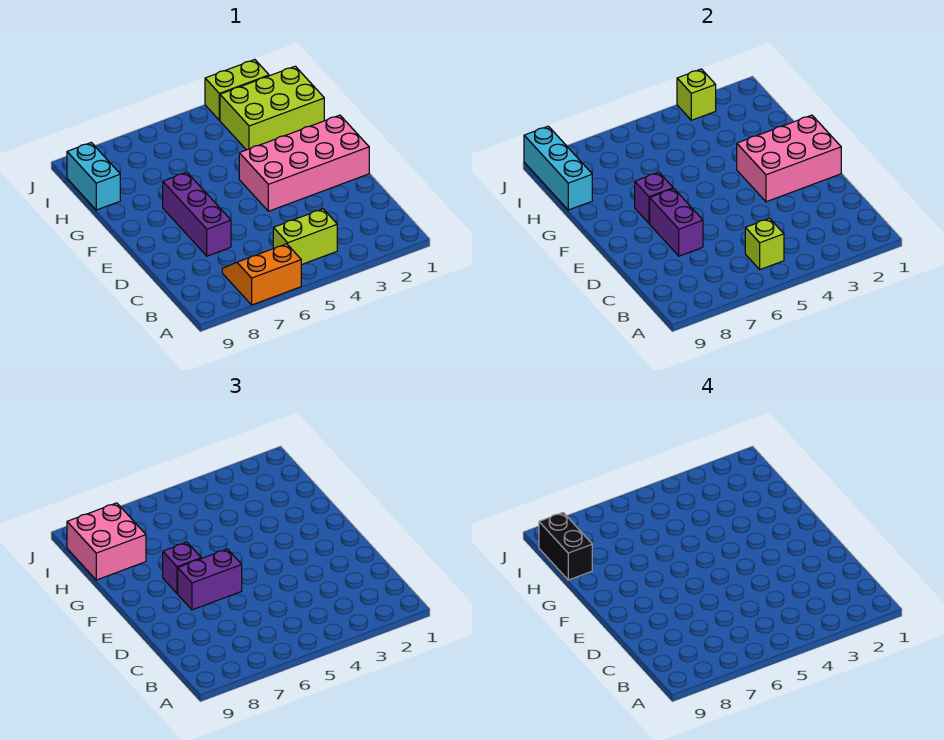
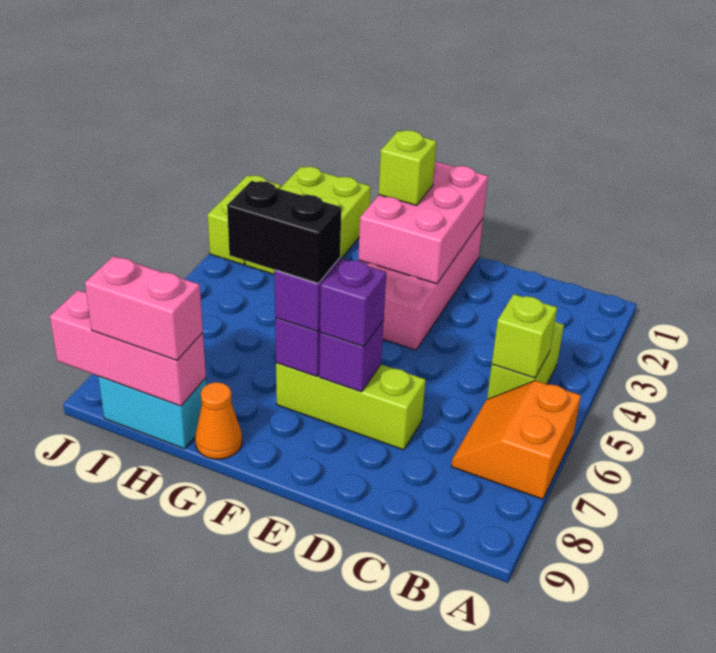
purple 1x3 brick [163,172,231,256] -> lime 1x3 brick [276,363,426,450]
purple 1x2 brick [650,189,703,256] -> purple 1x1 brick [319,320,384,392]
purple 1x2 brick [178,549,242,610] -> purple 1x1 brick [320,259,386,347]
none -> orange 1x1 cone [195,382,242,459]
pink 2x2 brick [67,503,146,580] -> pink 1x2 brick [85,256,203,360]
cyan 1x3 brick [524,126,592,210] -> pink 1x3 brick [50,290,206,406]
black 1x2 brick [539,513,592,580] -> black 1x2 brick moved to [227,181,341,283]
lime 1x1 brick [677,69,716,120] -> lime 1x1 brick moved to [379,130,436,205]

